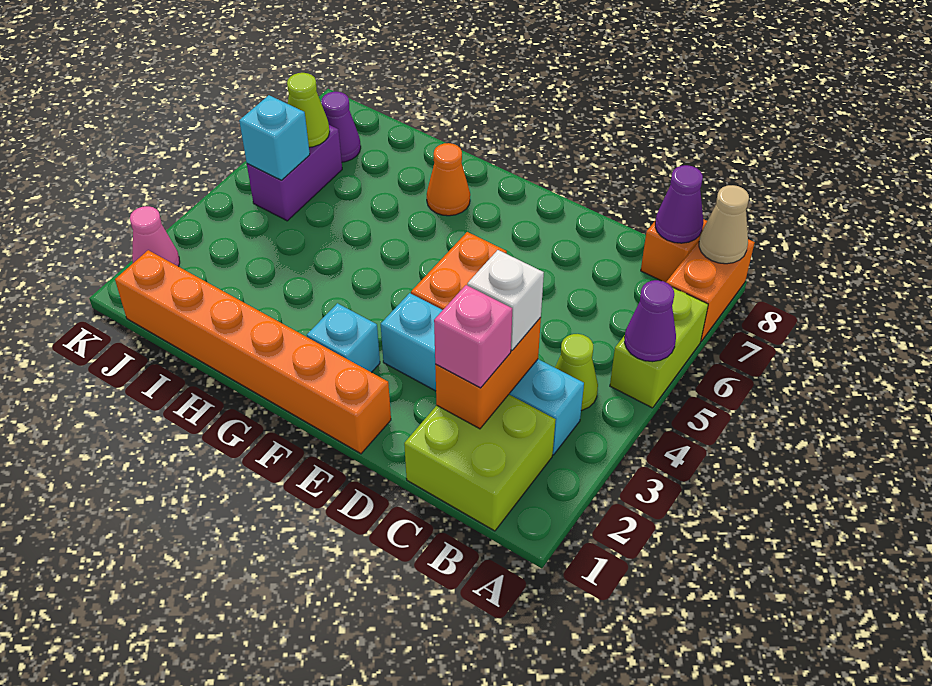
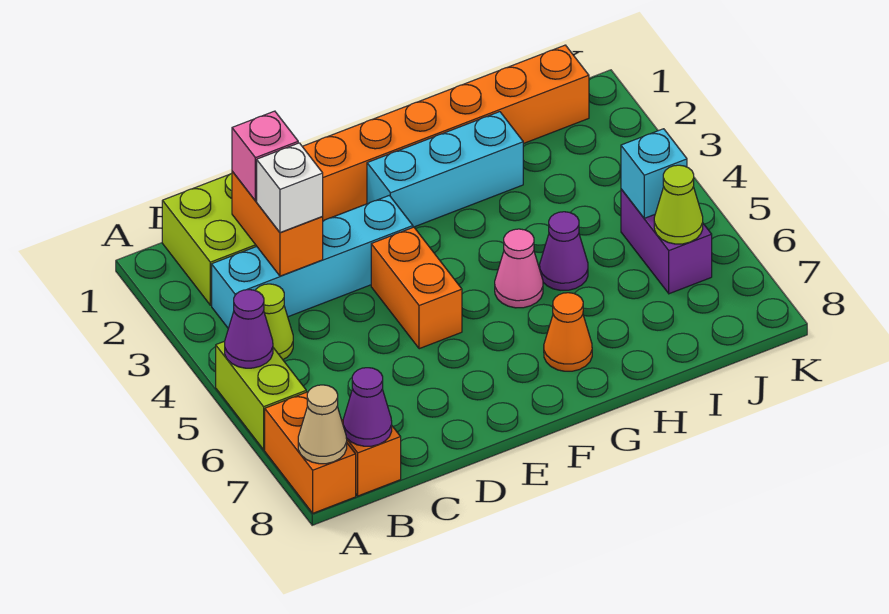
cyan 1x1 brick [307,303,380,372] -> cyan 1x3 brick [367,112,523,227]
purple 1x1 cone [321,92,361,162] -> purple 1x1 cone moved to [540,212,588,290]
pink 1x1 cone [130,206,180,267] -> pink 1x1 cone moved to [495,229,543,308]

